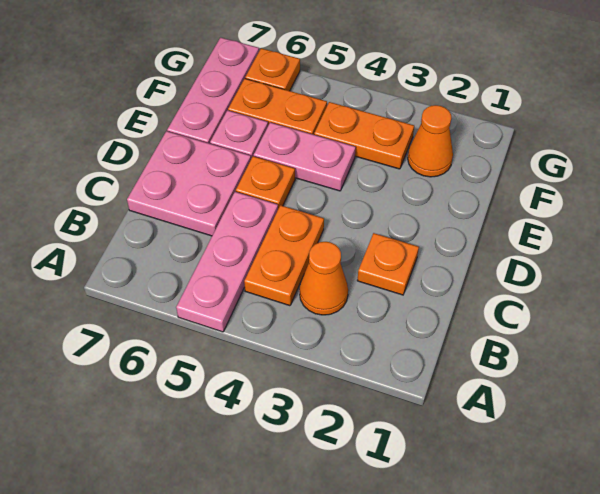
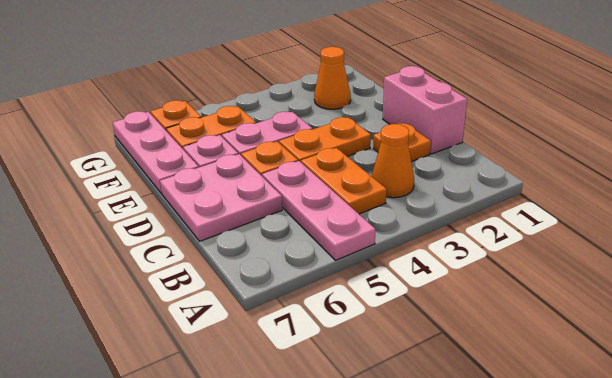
none -> pink 1x2 brick [383,66,467,154]
orange 1x2 plate [314,102,414,169] -> orange 1x2 plate moved to [279,117,371,162]

